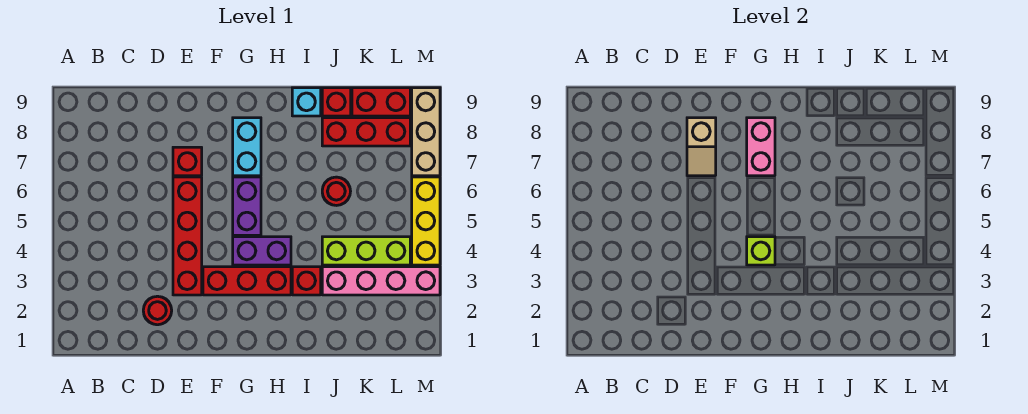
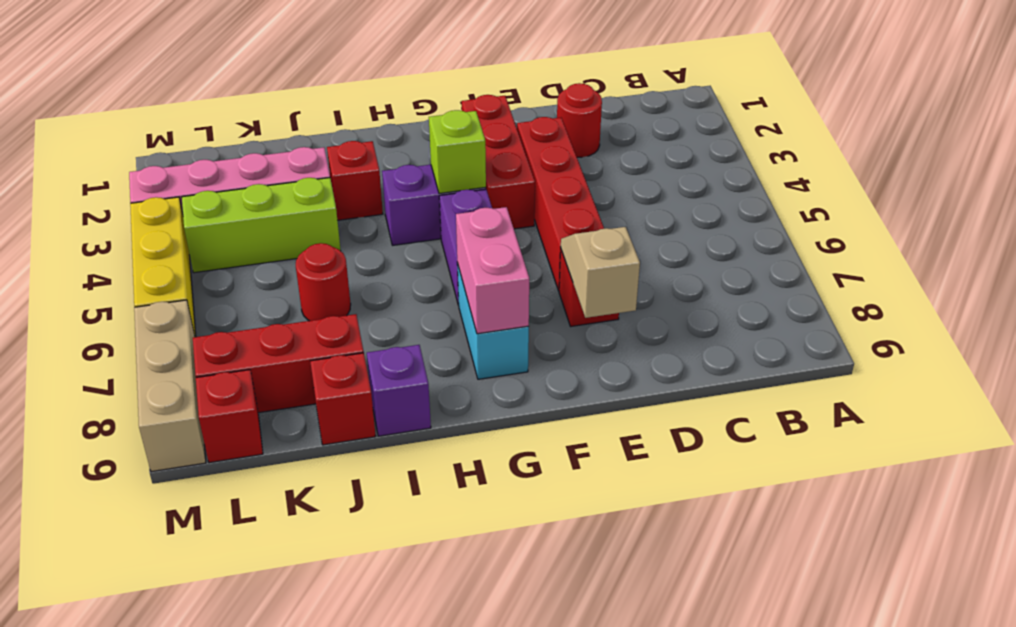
red 1x3 brick [203,267,291,295] -> red 1x3 brick turned to [462,95,535,229]
cyan 1x1 brick [292,88,321,116] -> purple 1x1 brick [367,345,431,436]
red 1x2 brick [352,88,410,116] -> red 1x1 brick [196,370,263,463]

